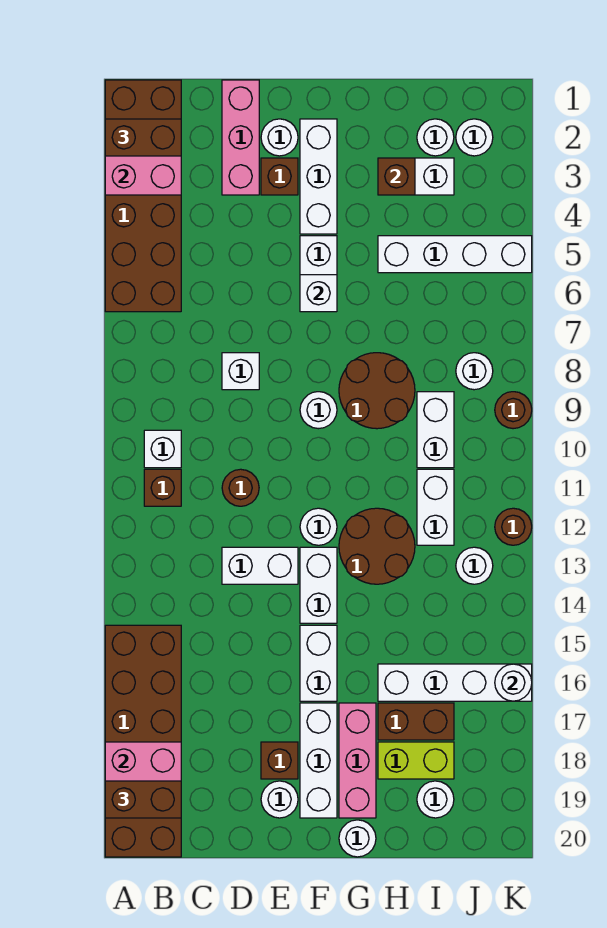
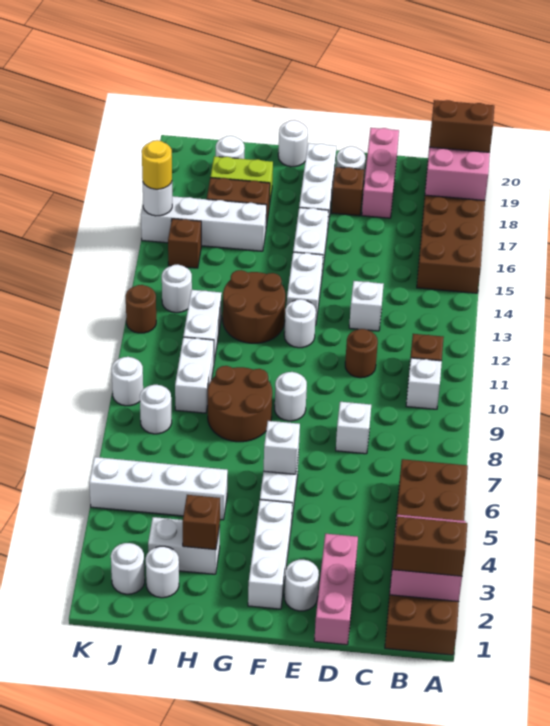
white 1x2 brick [222,547,298,584] -> white 1x1 brick [349,281,384,331]
brown 1x1 brick [261,158,298,195] -> brown 1x1 brick moved to [168,219,201,268]
pink 1x3 brick [339,703,376,818] -> pink 1x3 brick moved to [362,128,399,218]
brown 1x1 round brick [495,392,532,429] -> white 1x1 round brick [112,357,143,406]
none -> yellow 1x1 round brick [142,140,172,189]

